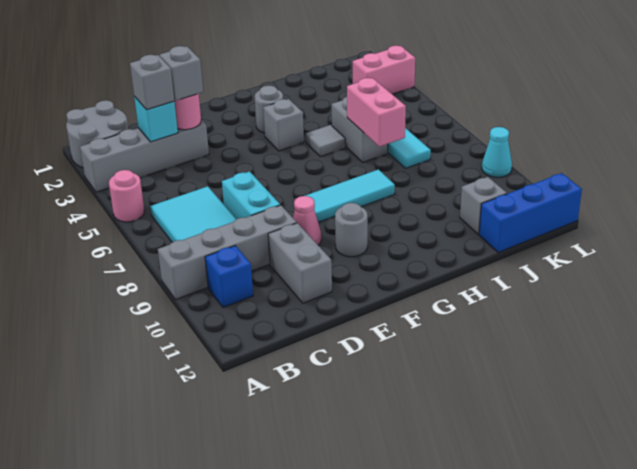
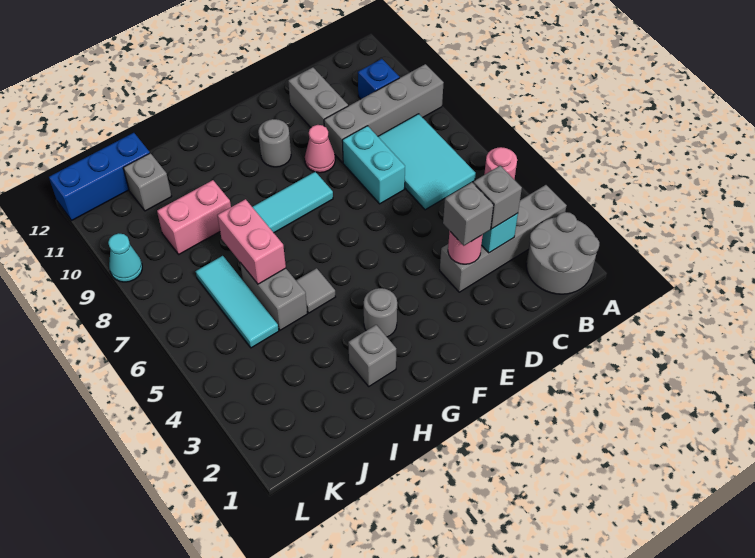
grey 1x1 brick [263,99,304,151] -> grey 1x1 brick moved to [348,325,396,386]
pink 1x2 brick [353,46,415,94] -> pink 1x2 brick moved to [157,180,231,254]

